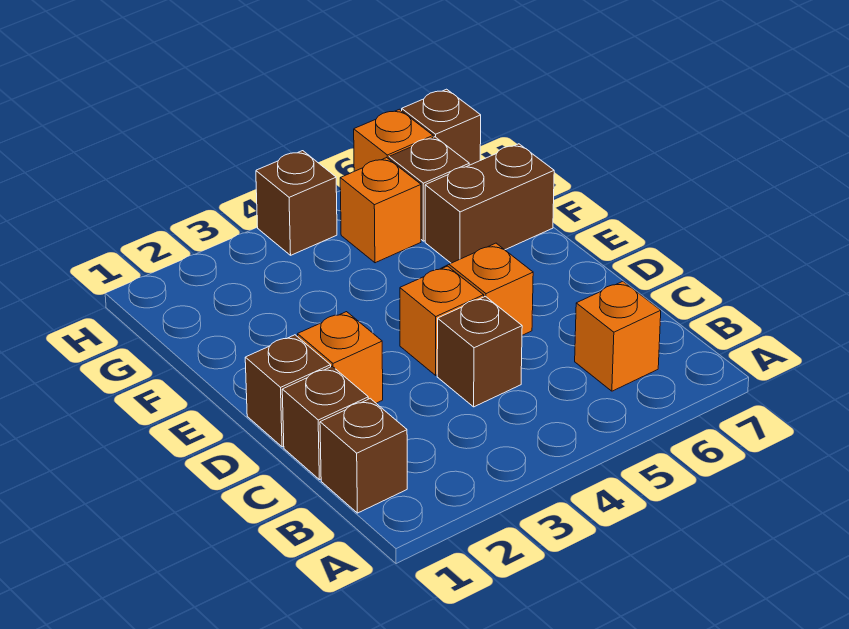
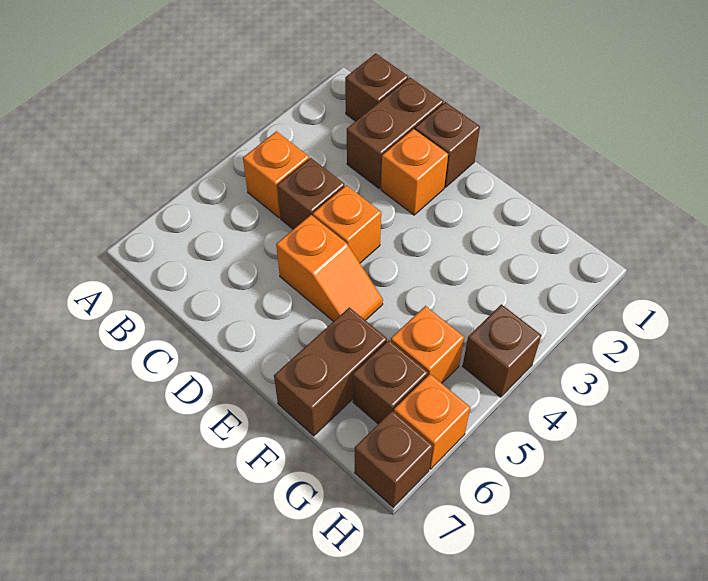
orange 1x1 brick [575,281,661,391] -> orange 1x1 brick moved to [243,131,309,218]
brown 1x1 brick [282,366,368,480] -> brown 1x2 brick [347,78,444,188]

